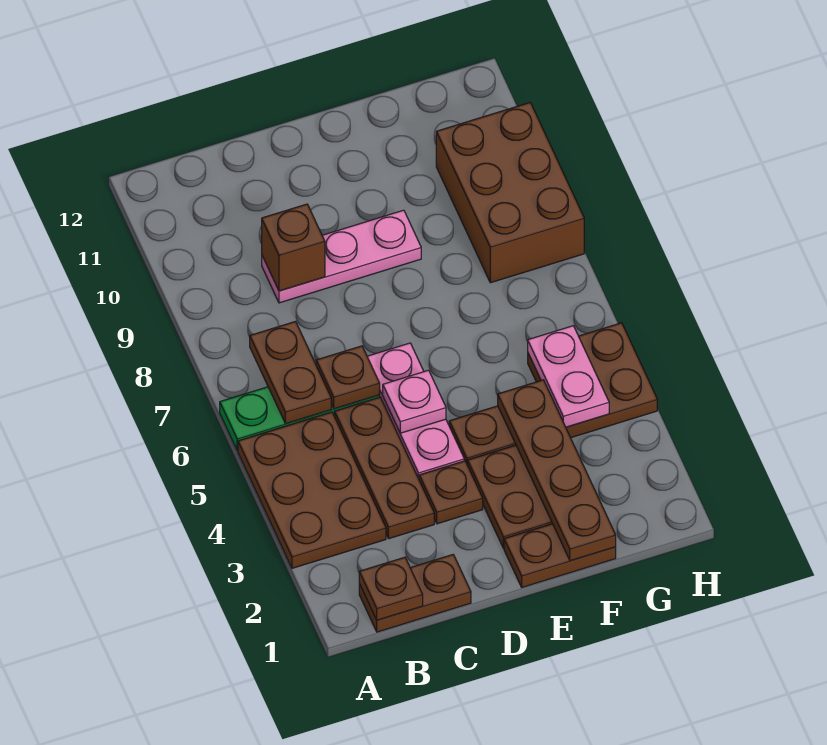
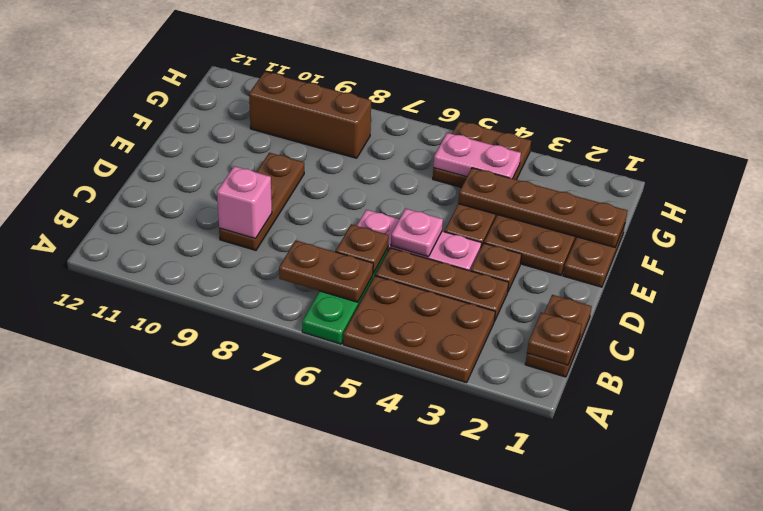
pink 1x3 plate [262,210,421,303] -> brown 1x3 plate [219,153,304,250]
brown 1x1 brick [262,204,325,291] -> pink 1x1 brick [217,166,272,239]
brown 2x3 brick [436,103,584,283] -> brown 1x3 brick [249,72,371,158]

